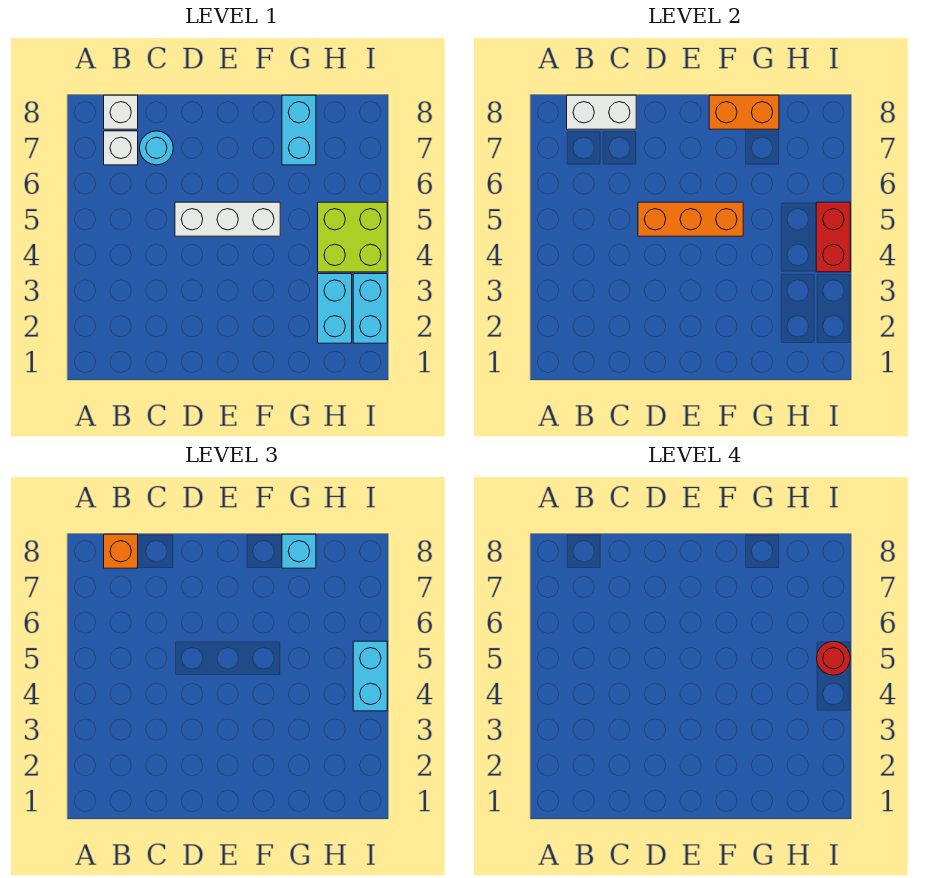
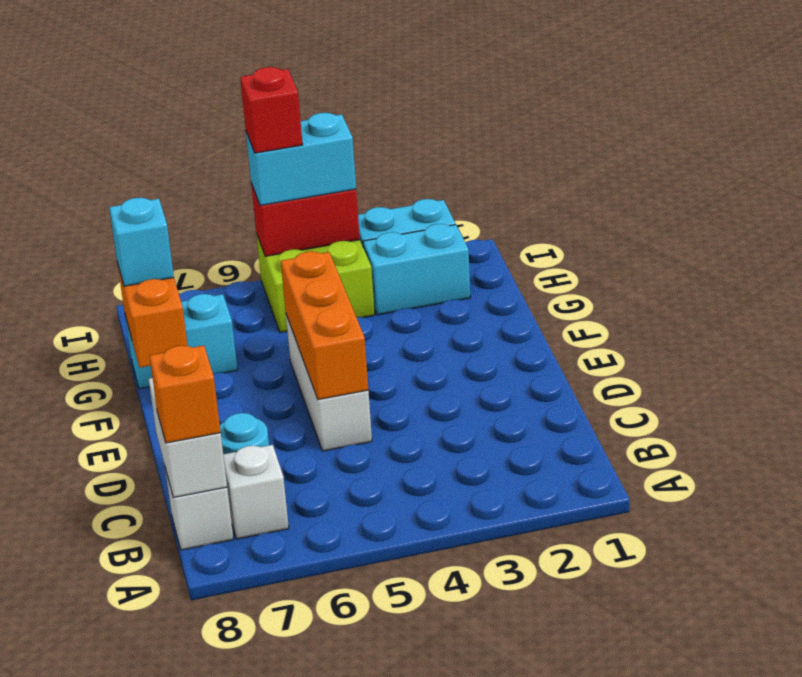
red 1x1 round brick [817,641,850,675] -> red 1x1 brick [240,67,303,153]

